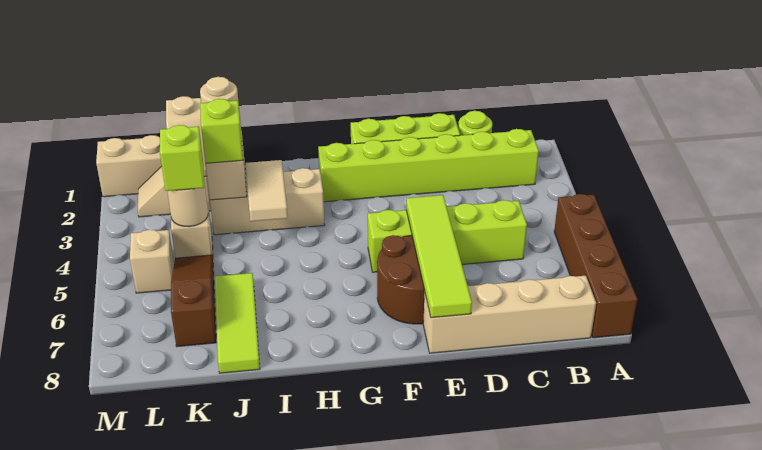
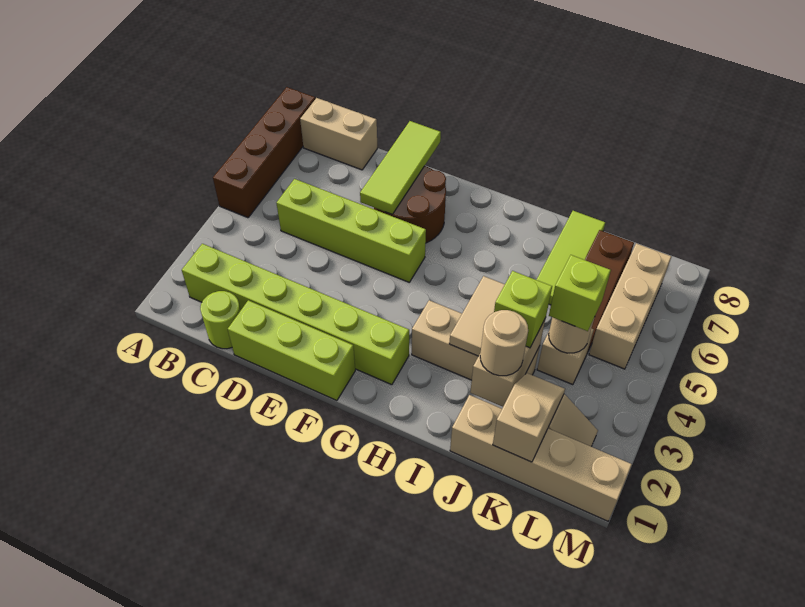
tan 1x4 brick [423,276,596,353] -> tan 1x2 brick [300,98,377,170]
lime 1x4 tile [406,195,472,318] -> lime 1x3 tile [360,121,441,214]
tan 1x1 brick [130,230,174,293] -> tan 1x3 brick [589,243,671,369]

